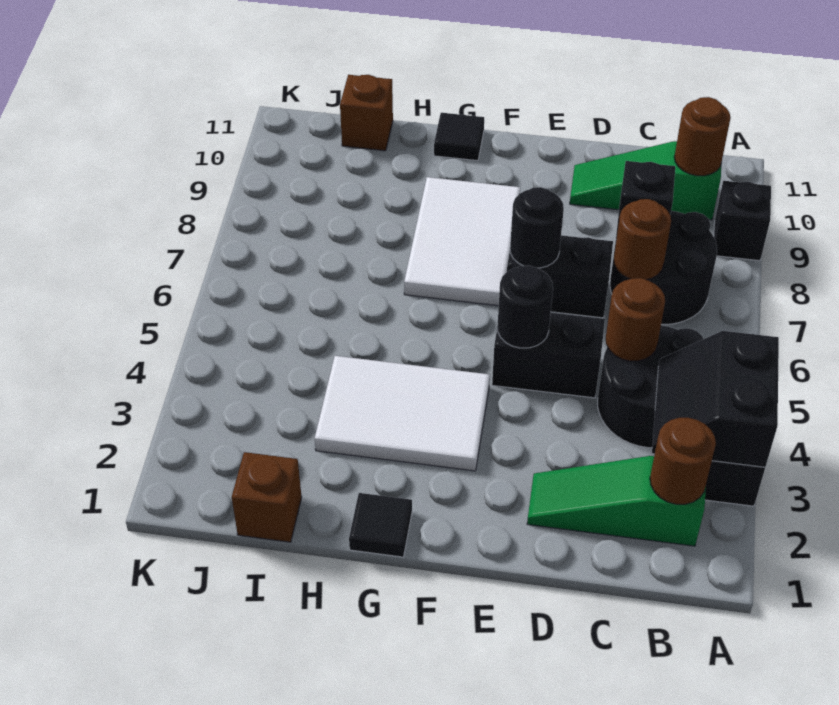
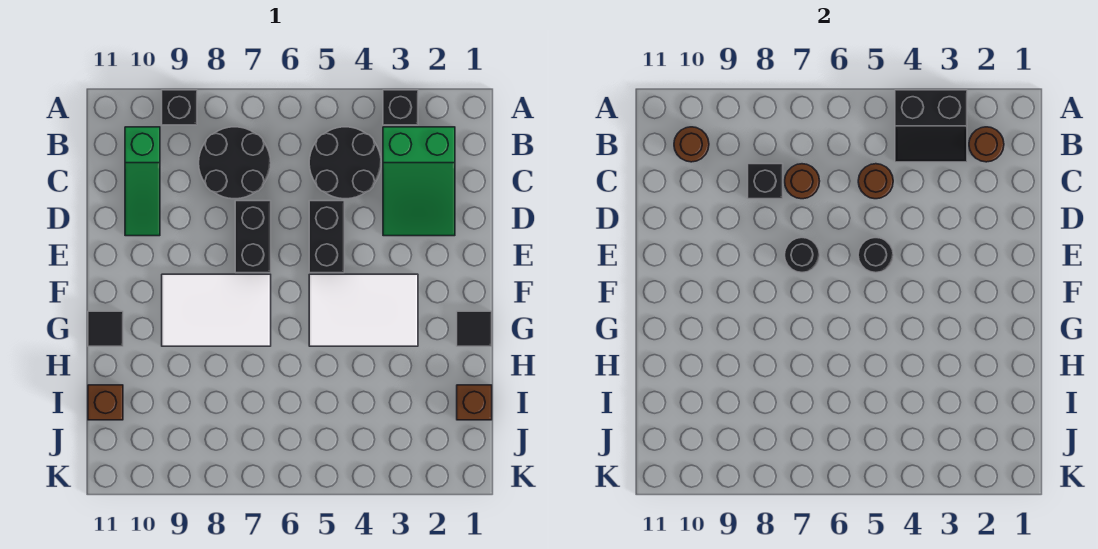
green 1x3 slope [527,456,706,546] -> green 2x3 slope [383,127,455,236]
white 2x3 tile [315,356,490,471] -> white 2x3 tile turned to [309,274,418,346]

